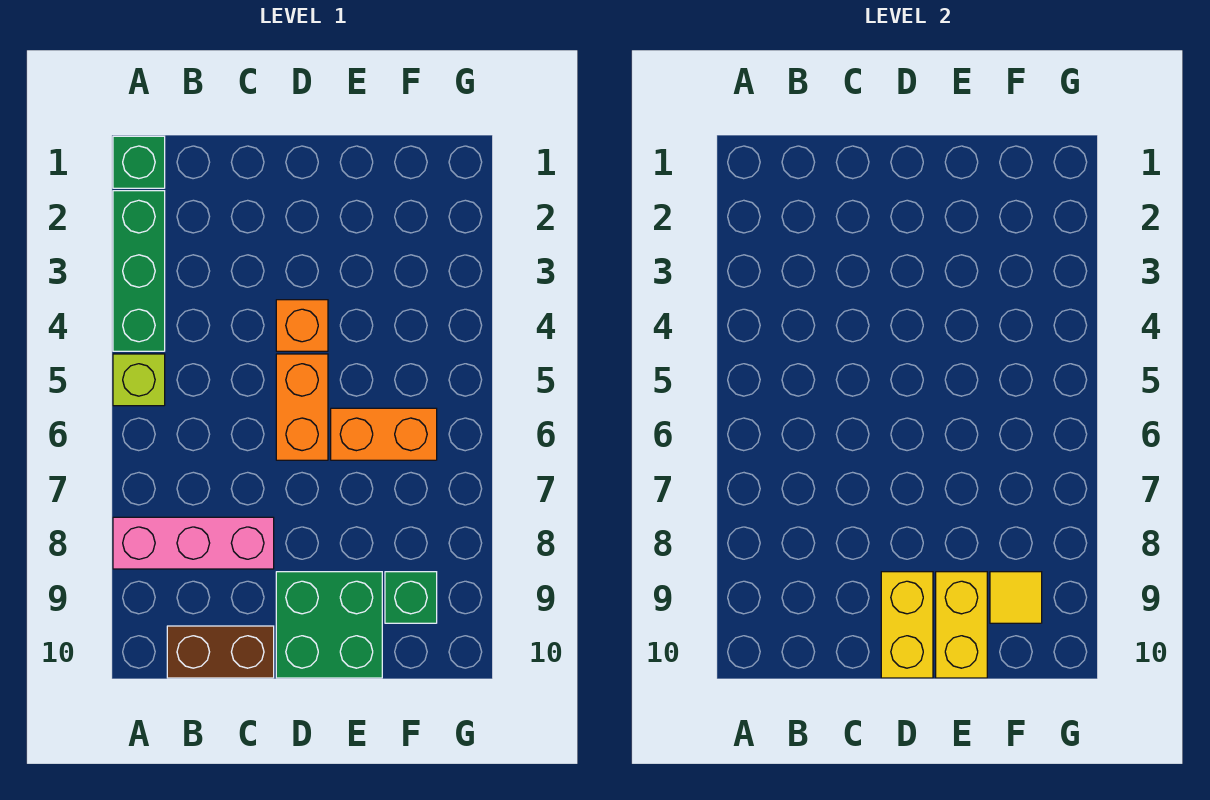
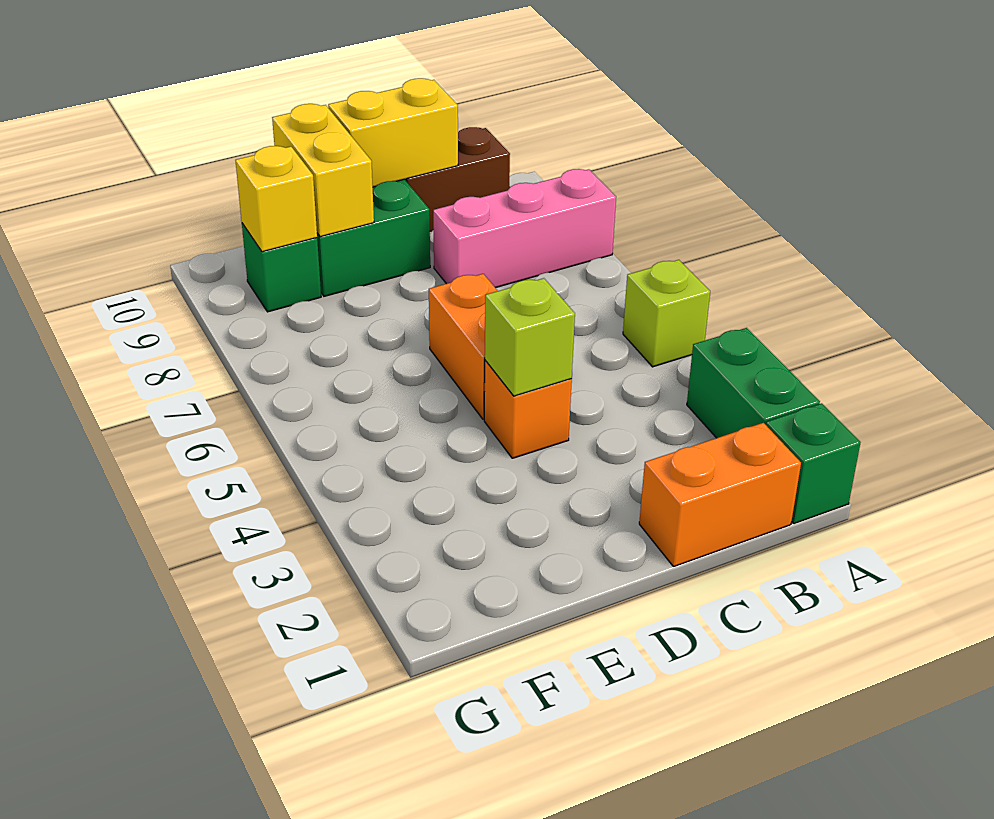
green 1x3 brick [113,191,165,351] -> green 1x2 brick [687,328,820,438]
none -> lime 1x1 brick [485,278,575,396]
yellow 1x2 brick [881,572,933,678] -> yellow 1x2 brick turned to [328,78,458,187]
orange 1x2 brick [331,408,437,460] -> orange 1x2 brick moved to [639,423,801,566]
yellow 1x1 tile [990,572,1042,623] -> yellow 1x1 brick [235,146,317,252]

